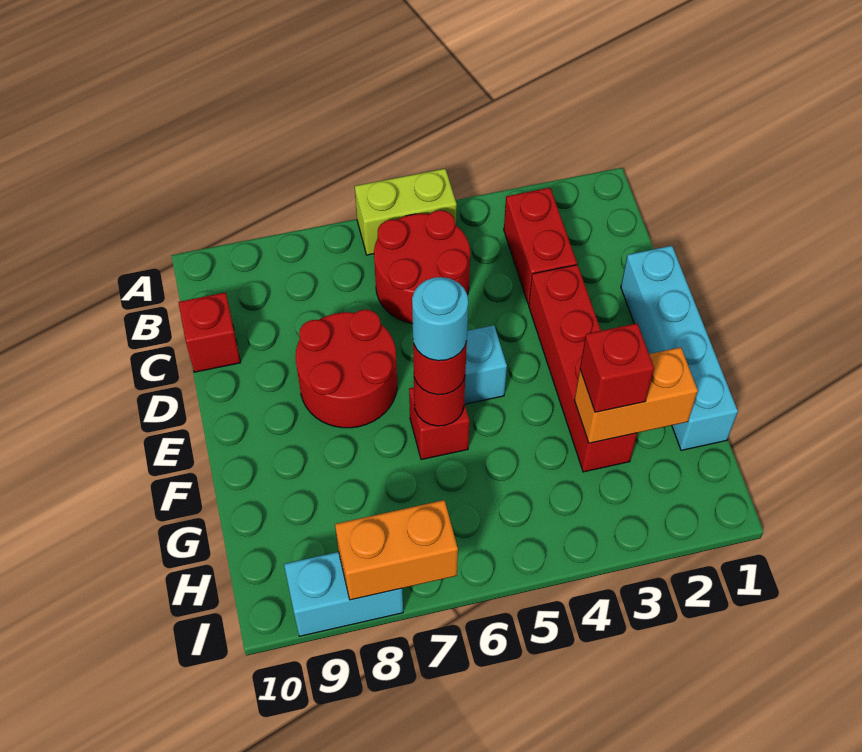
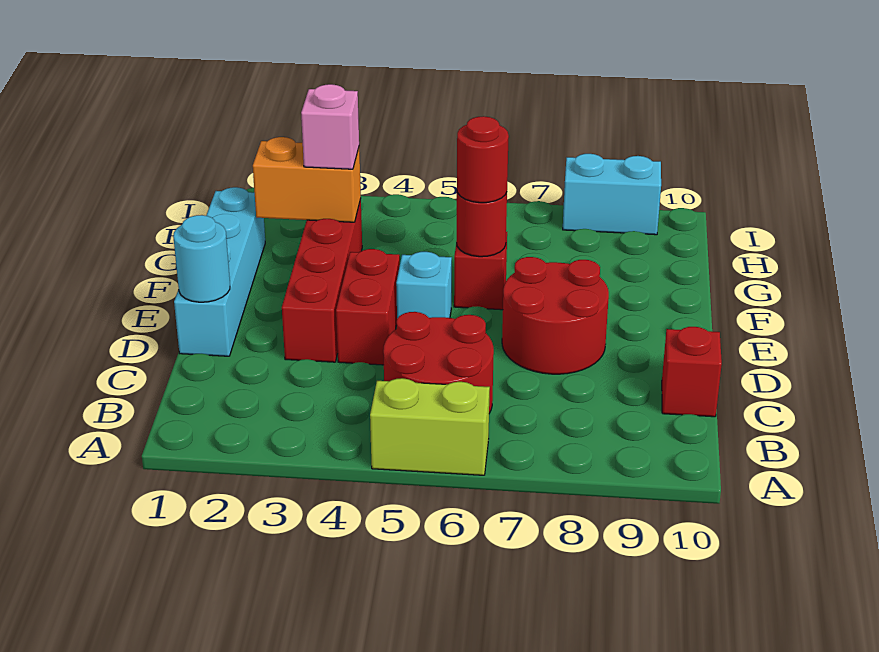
red 1x2 brick [504,188,577,304] -> red 1x2 brick moved to [336,249,400,365]
cyan 1x1 round brick [412,277,468,361] -> cyan 1x1 round brick moved to [173,215,230,302]
red 1x1 brick [580,323,654,412] -> pink 1x1 brick [301,84,359,169]
orange 1x2 brick [335,500,458,600] -> none

